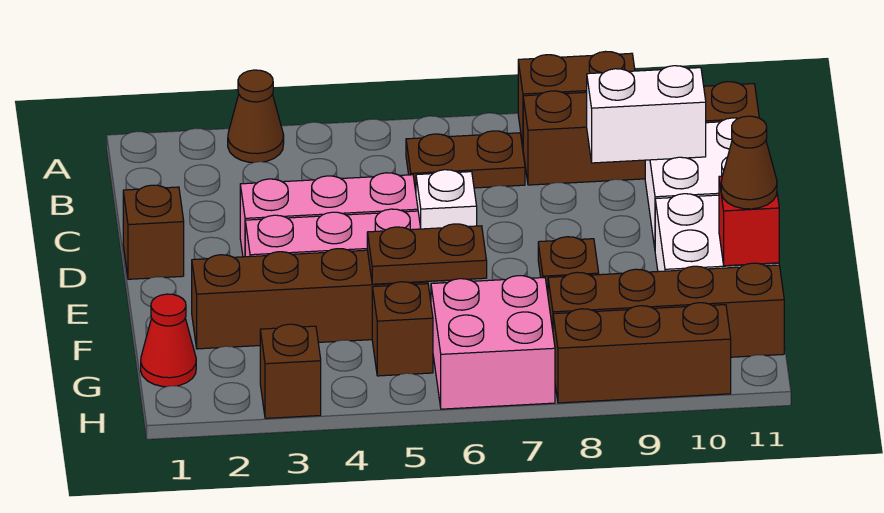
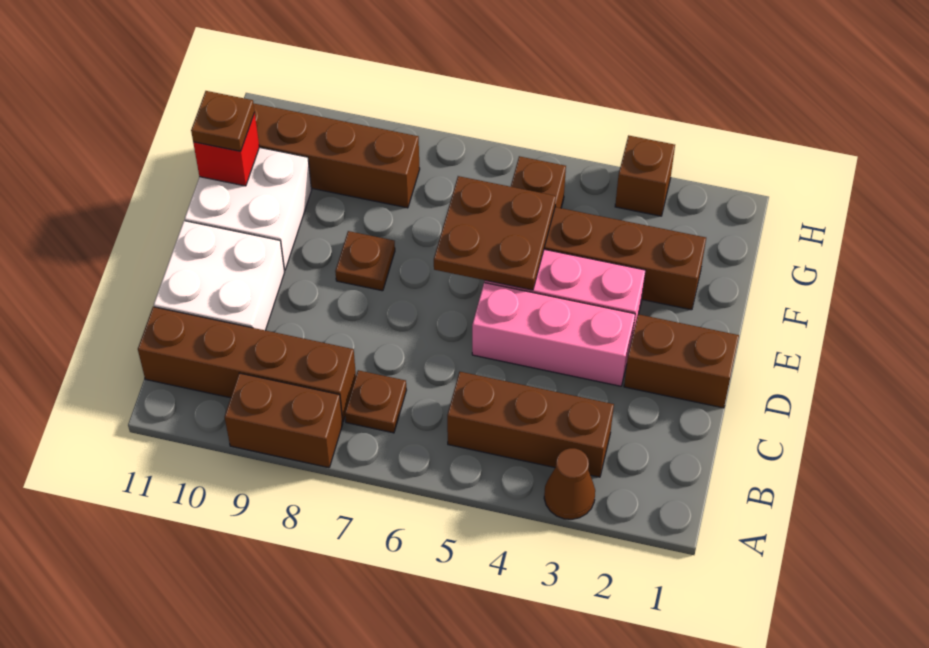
brown 1x2 plate [406,131,525,191] -> brown 1x1 plate [345,370,406,433]
white 1x2 brick [587,66,706,163] -> none
brown 1x1 brick [123,185,184,279] -> brown 1x2 brick [624,314,739,408]
white 1x1 brick [416,170,477,229] -> none
brown 1x2 plate [367,224,487,284] -> brown 2x2 plate [434,176,556,290]
brown 1x1 cone [721,116,777,209] -> brown 1x1 plate [191,91,255,151]
red 1x1 cone [141,294,196,387] -> none
pink 2x2 brick [431,276,555,409] -> none
brown 1x3 brick [553,303,731,403] -> brown 1x3 brick moved to [447,372,614,477]

